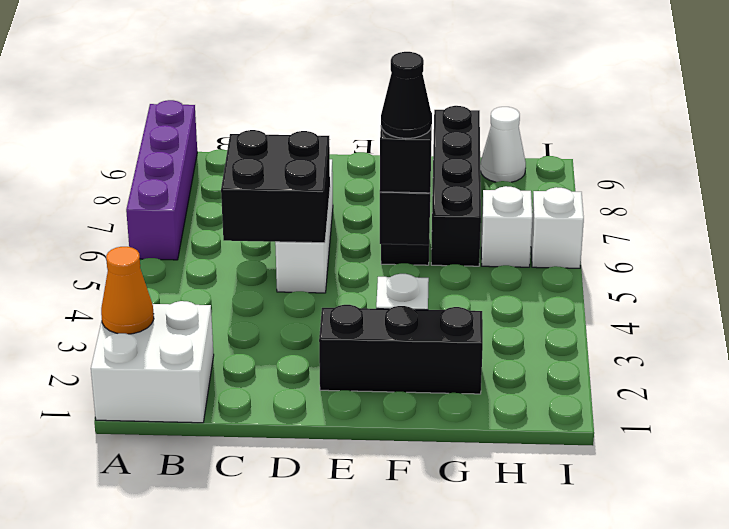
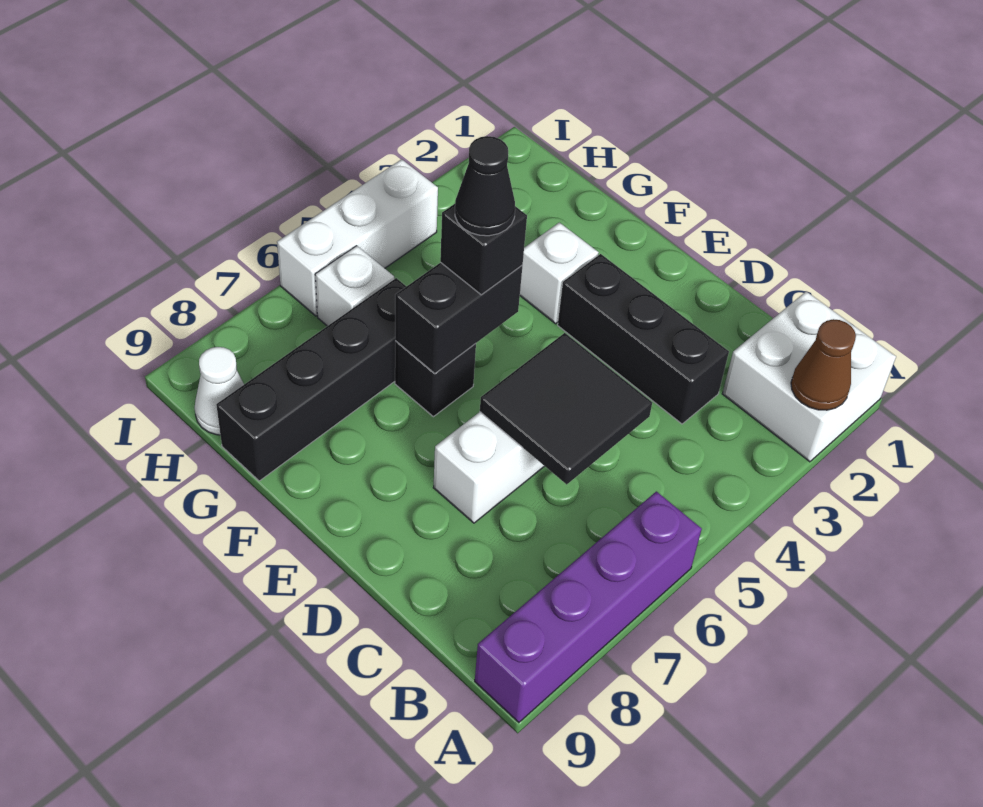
orange 1x1 cone [101,247,154,334] -> brown 1x1 cone [791,319,856,410]
black 2x2 brick [221,130,330,243] -> black 2x2 tile [480,333,652,484]
black 1x3 brick [319,305,483,394] -> black 1x3 brick moved to [558,254,729,424]
white 1x1 brick [531,187,584,268] -> white 1x3 brick [277,159,438,316]

